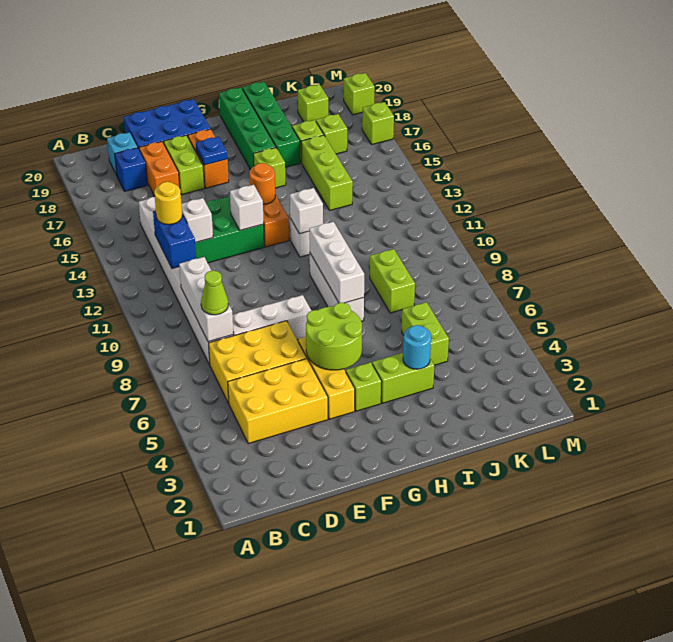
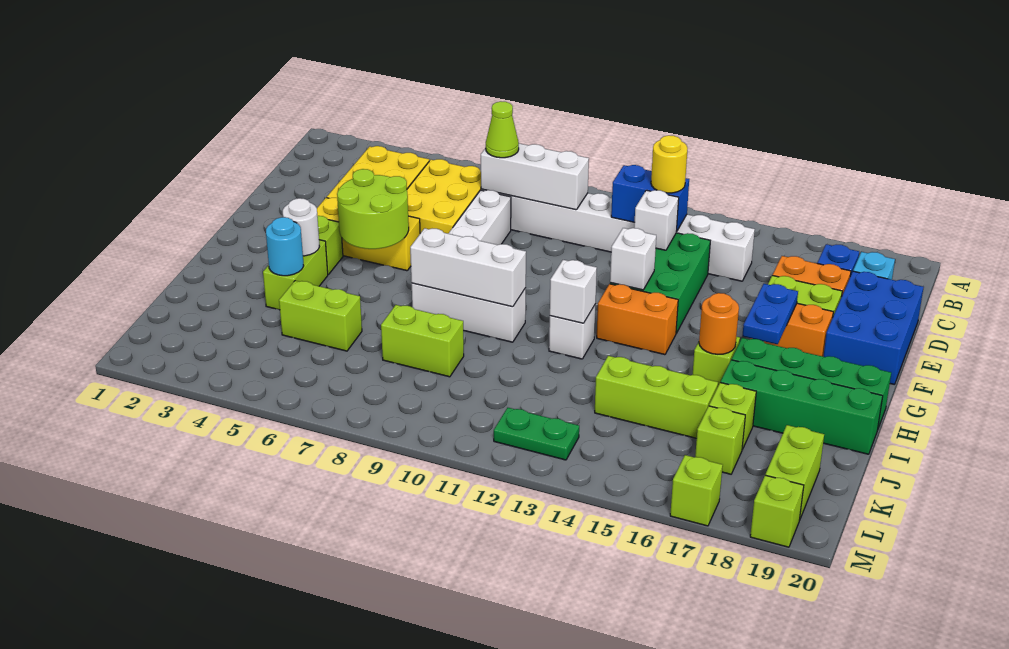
blue 1x1 plate [196,137,228,165] -> blue 1x2 plate [742,284,798,344]
orange 1x1 round brick [250,163,276,204] -> orange 1x1 round brick moved to [699,293,739,354]
none -> white 1x1 round brick [283,198,320,256]
lime 1x1 brick [298,84,328,122] -> lime 1x2 brick [765,425,824,519]
none -> green 1x2 plate [494,408,579,460]

